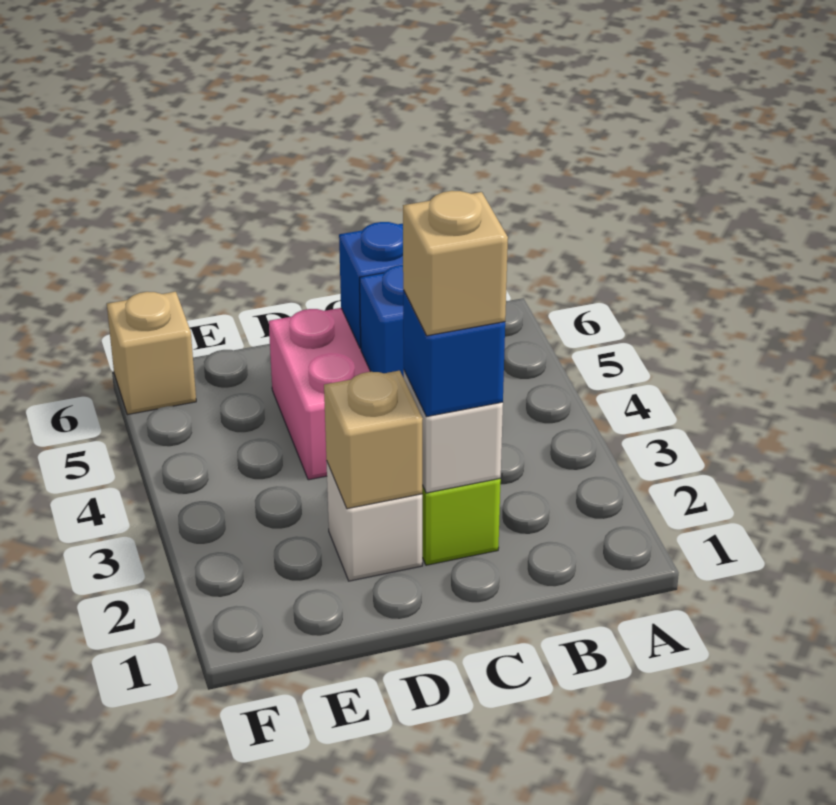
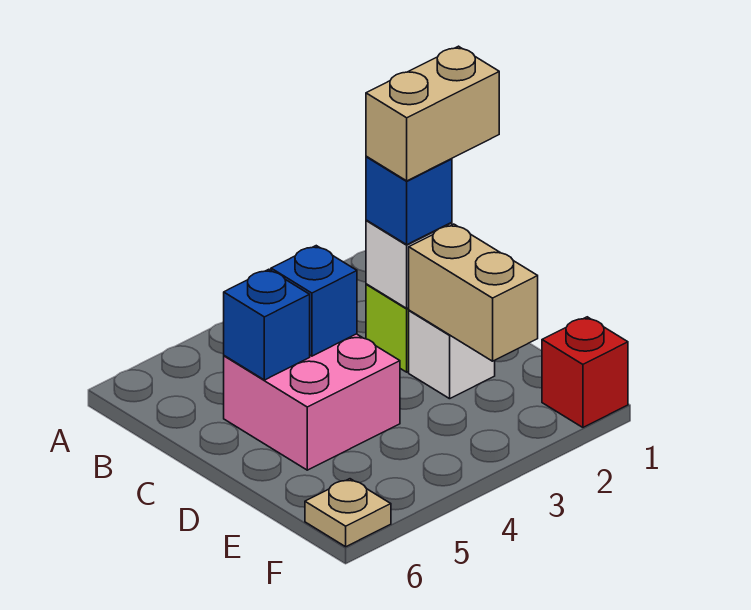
tan 1x1 brick [403,191,508,336] -> tan 1x2 brick [366,46,499,181]
tan 1x1 brick [324,371,423,509] -> tan 1x2 brick [409,224,538,361]
none -> red 1x1 brick [542,317,628,427]
tan 1x1 brick [107,292,196,415] -> tan 1x1 plate [305,479,391,547]

